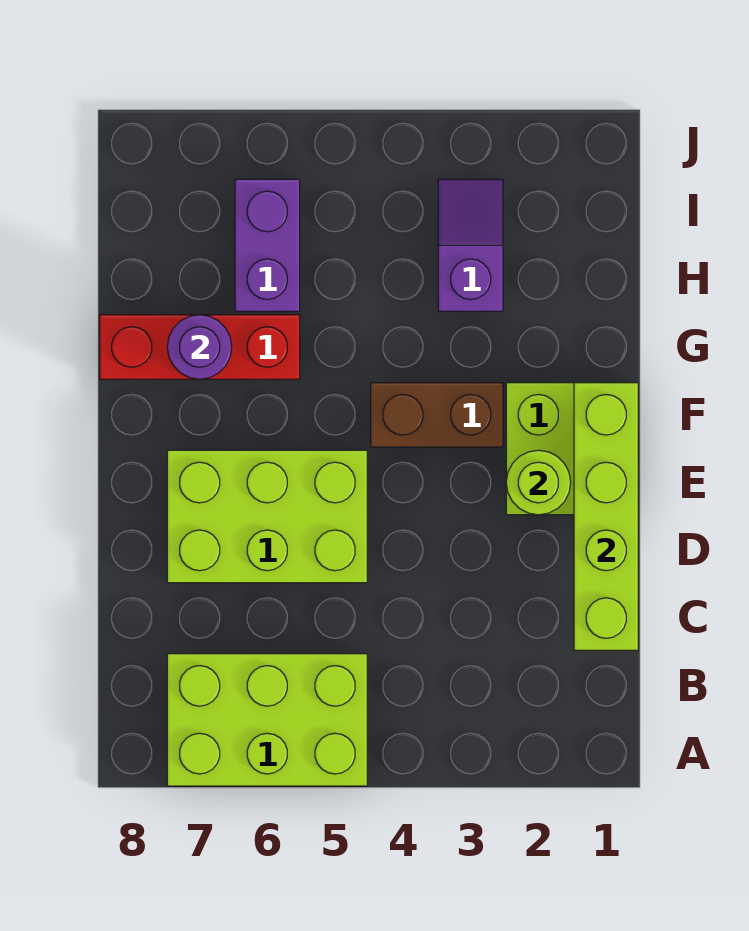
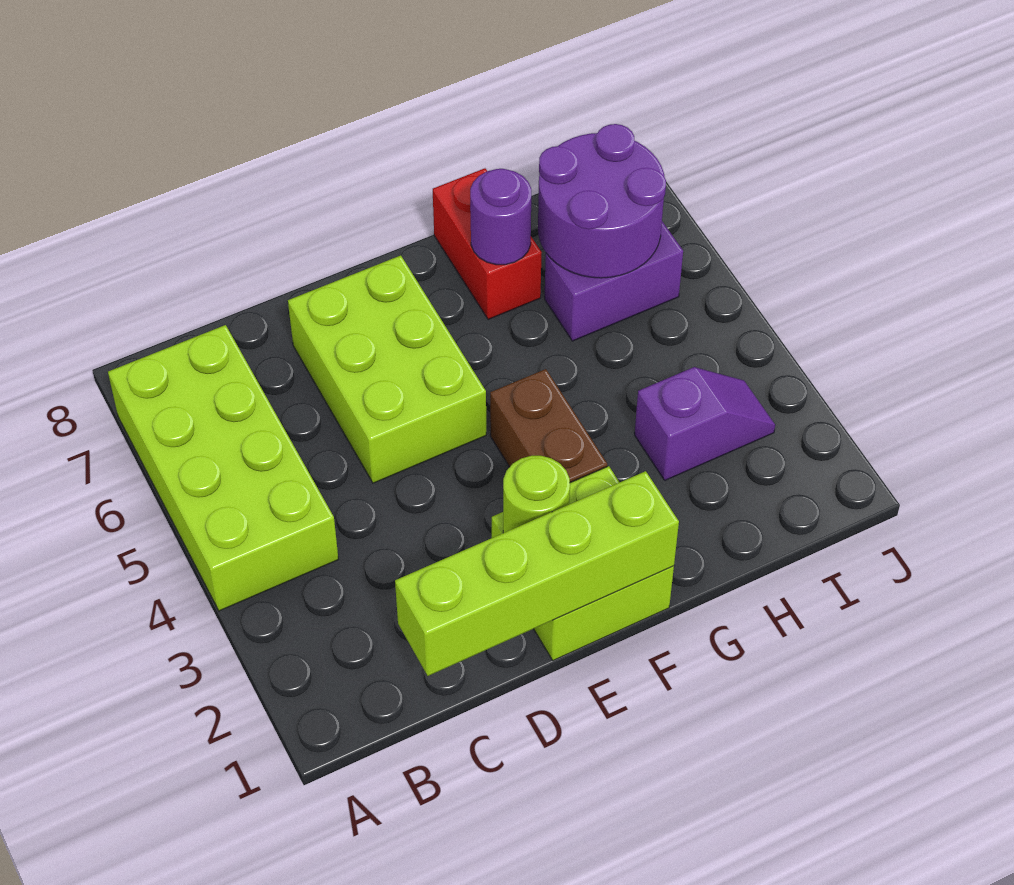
lime 2x3 brick [167,654,367,786] -> lime 2x4 brick [108,325,338,611]
red 1x3 brick [100,315,300,379] -> red 1x2 brick [433,168,542,319]
none -> purple 2x2 round brick [538,124,666,278]

